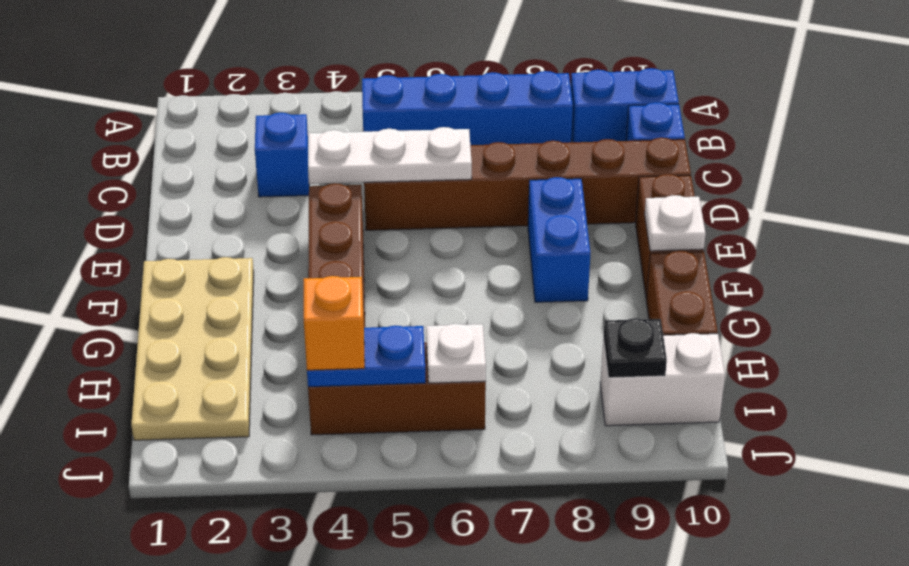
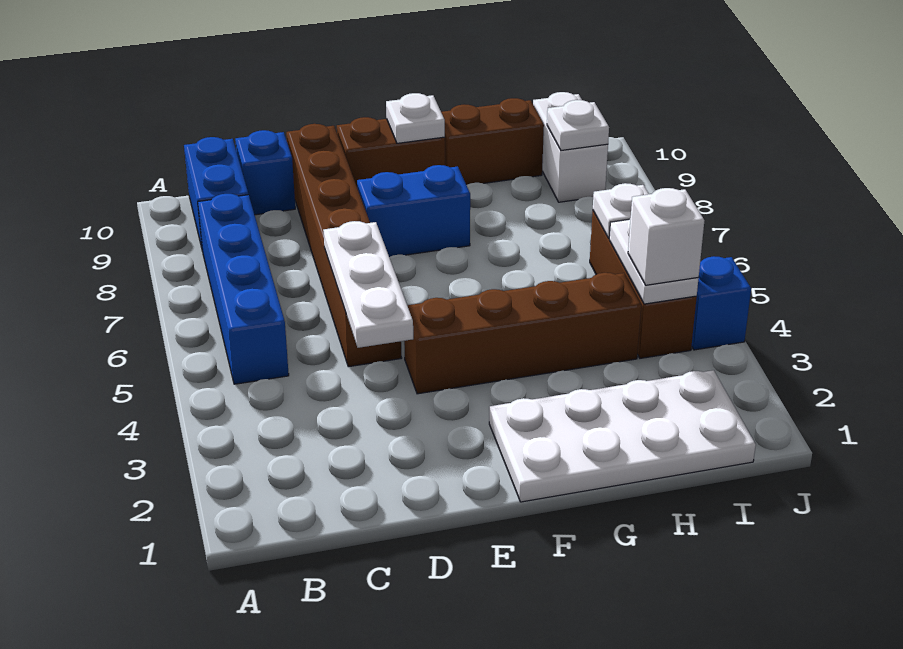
blue 1x1 brick [255,113,309,197] -> blue 1x1 brick moved to [692,256,751,350]
tan 2x4 plate [131,257,254,440] -> white 2x4 plate [489,370,756,502]
blue 1x2 plate [307,326,426,387] -> white 1x2 plate [609,218,699,304]
orange 1x1 brick [304,276,365,370] -> white 1x1 brick [628,188,705,285]
black 1x1 plate [603,318,667,378] -> white 1x1 plate [547,100,609,150]

